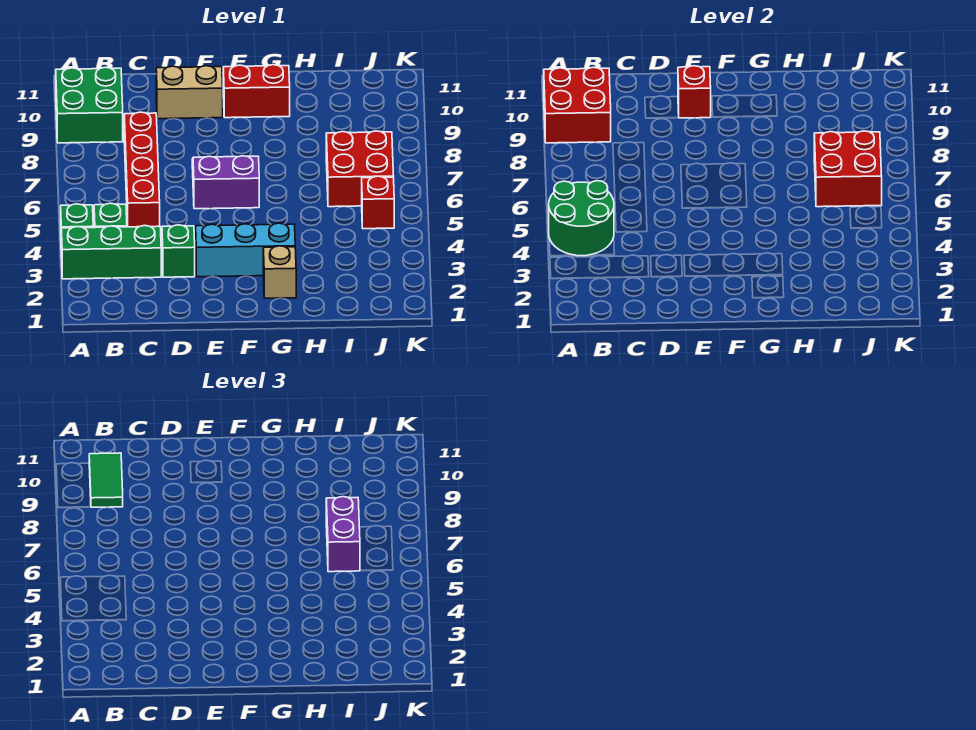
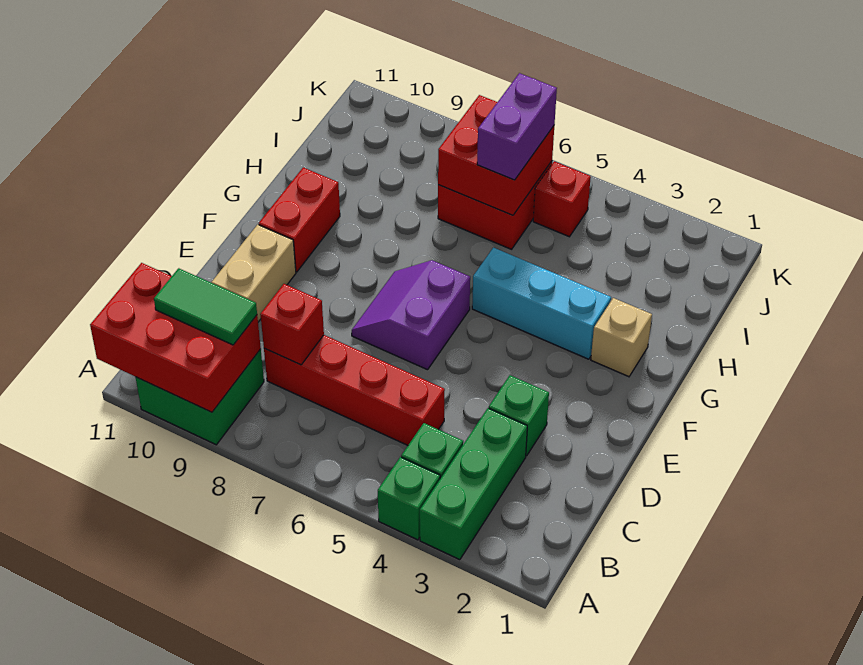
green 2x2 round brick [549,181,614,256] -> none
red 2x2 brick [544,67,611,143] -> red 2x3 brick [90,263,261,412]
cyan 1x3 brick [196,223,295,277] -> cyan 1x3 brick turned to [472,248,611,359]
red 1x1 brick [678,66,711,118] -> red 1x1 brick moved to [260,284,324,365]
purple 1x2 brick [326,497,360,572] -> purple 1x2 brick turned to [477,73,557,180]

